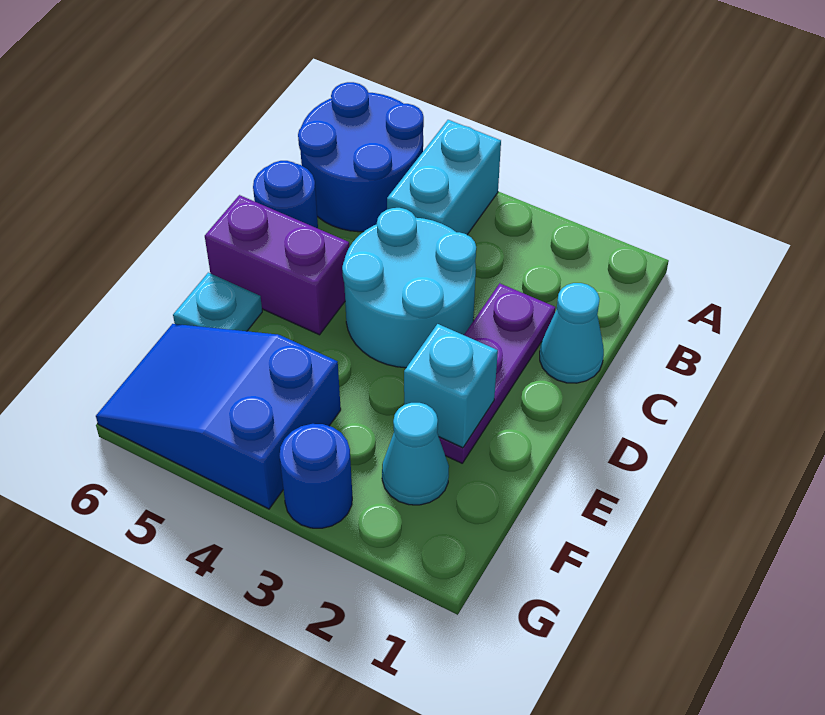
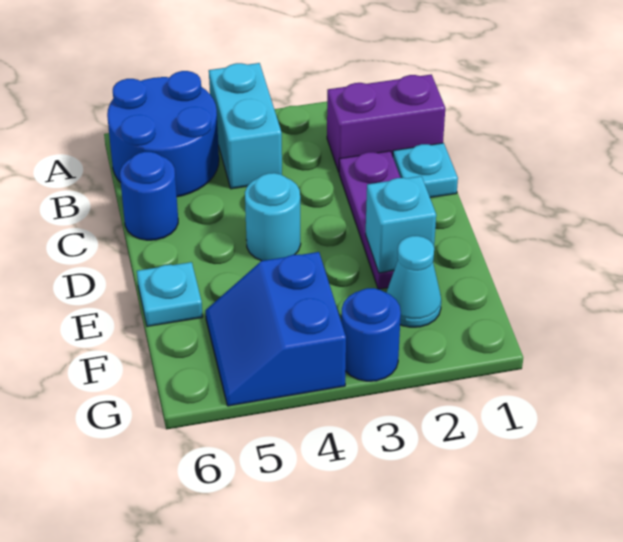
cyan 1x1 cone [540,283,604,383] -> cyan 1x1 plate [393,143,458,198]
cyan 2x2 round brick [342,208,476,368] -> cyan 1x1 round brick [245,173,301,261]
purple 1x2 brick [205,195,349,335] -> purple 1x2 brick moved to [327,75,445,172]
blue 2x3 slope [96,324,341,509] -> blue 2x2 slope [206,252,346,406]

